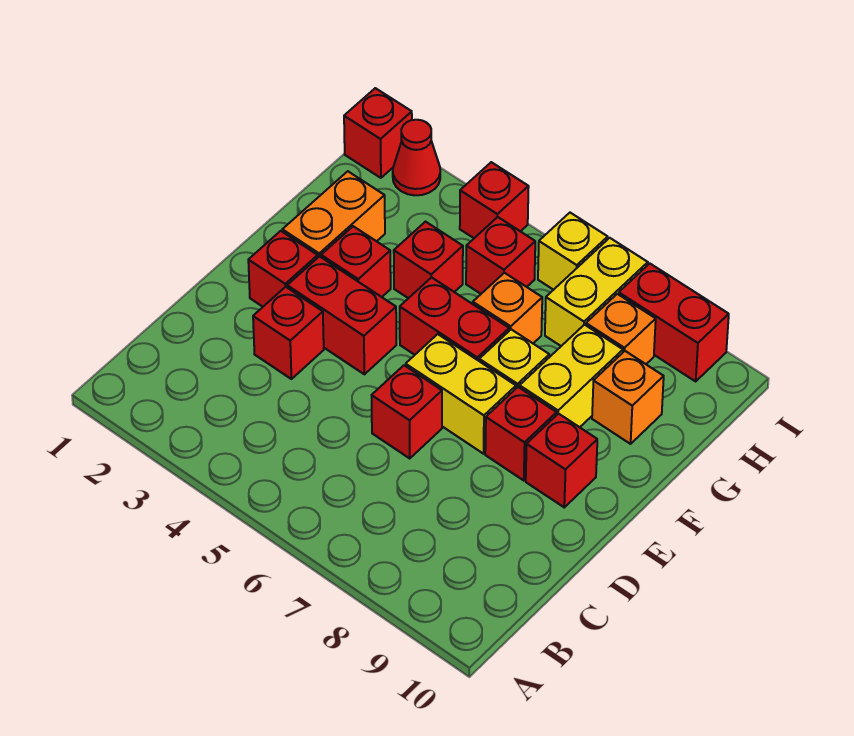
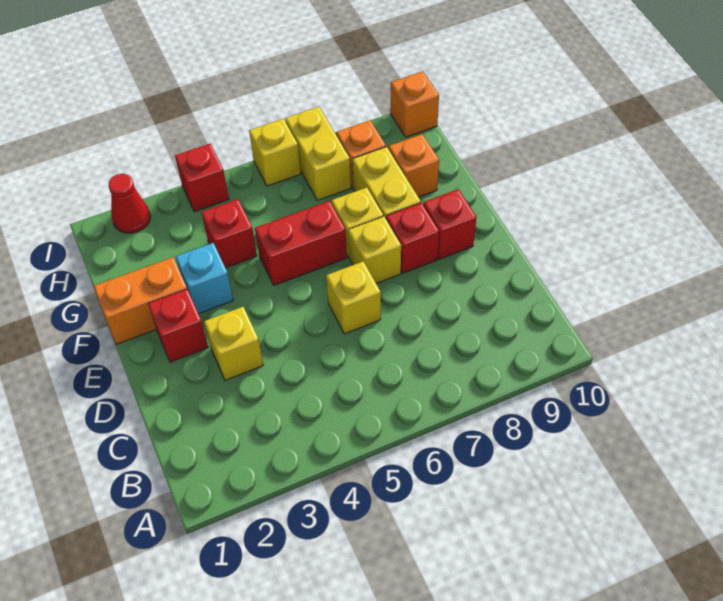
red 1x1 brick [253,287,324,379] -> yellow 1x1 brick [204,307,263,380]
red 1x1 brick [372,365,442,458] -> yellow 1x1 brick [326,261,381,334]
red 1x2 brick [287,256,396,374] -> none
yellow 1x2 brick [406,334,516,454] -> yellow 1x1 brick [348,216,401,283]
orange 1x2 brick [282,171,385,257] -> orange 1x2 brick turned to [94,257,187,344]
red 1x1 brick [321,226,391,297] -> cyan 1x1 brick [176,243,233,314]
orange 1x1 brick [473,273,542,343] -> orange 1x1 brick moved to [390,72,439,137]
red 1x1 brick [466,217,535,294] -> none
red 1x1 brick [344,88,412,178] -> none
red 1x2 brick [619,264,729,381] -> none

